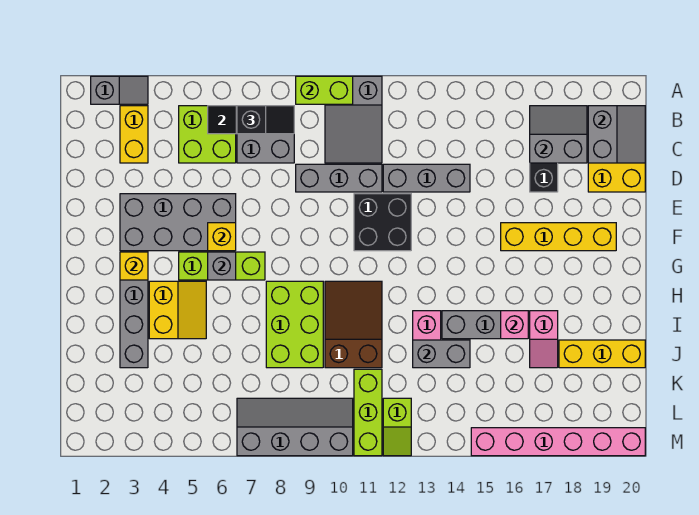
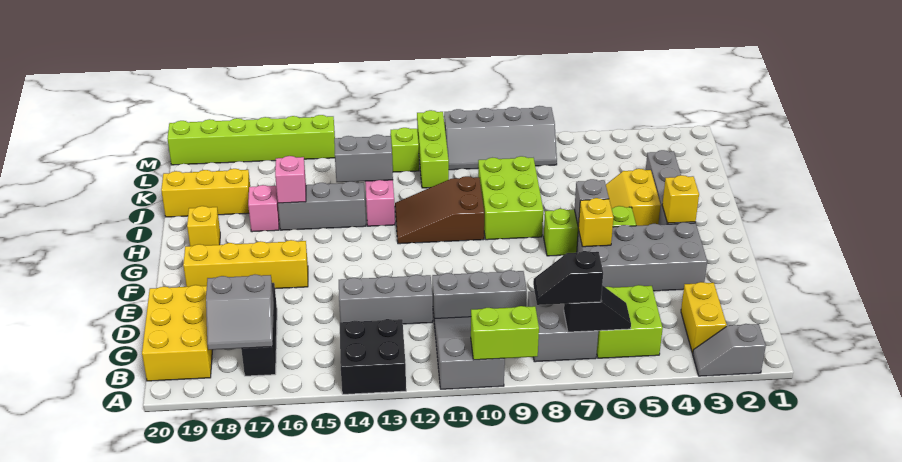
grey 2x2 slope [588,106,645,163] -> none
black 2x2 brick [354,194,411,251] -> black 2x2 brick moved to [340,319,406,394]
brown 2x3 slope [325,281,382,368] -> brown 2x3 slope turned to [395,176,484,244]
none -> yellow 1x1 brick [187,206,220,246]
pink 1x6 brick [471,428,645,456] -> lime 1x6 brick [167,115,335,165]

